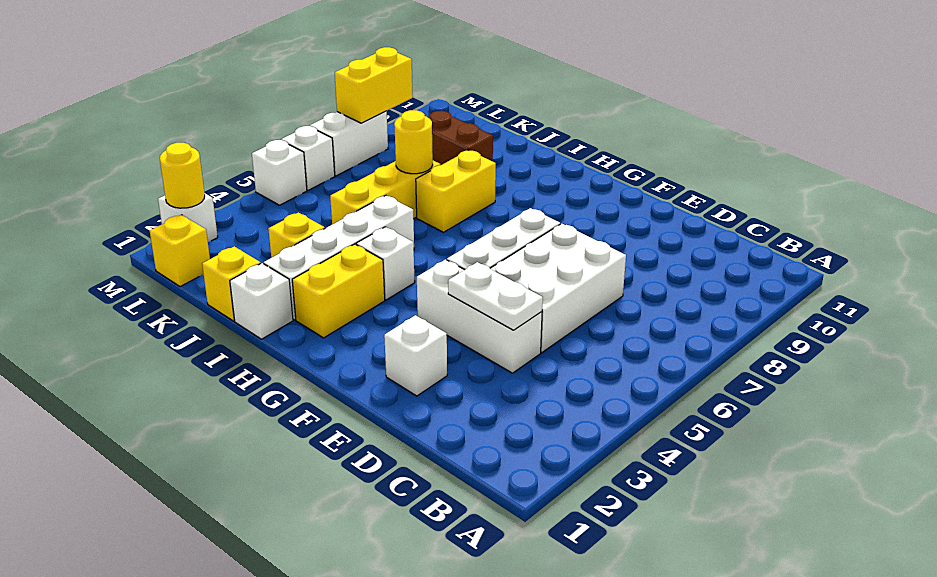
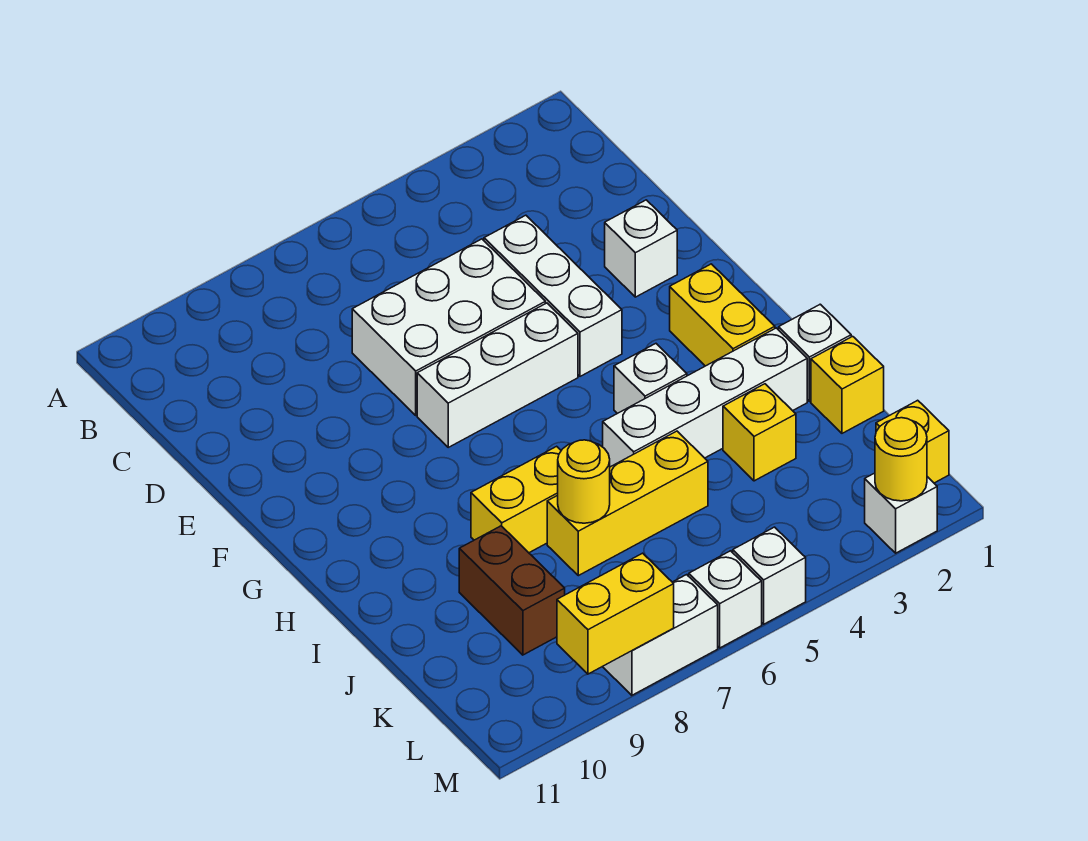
white 1x2 plate [448,262,543,330] -> none
yellow 1x2 brick [292,244,385,338] -> yellow 1x2 brick turned to [670,264,775,366]

